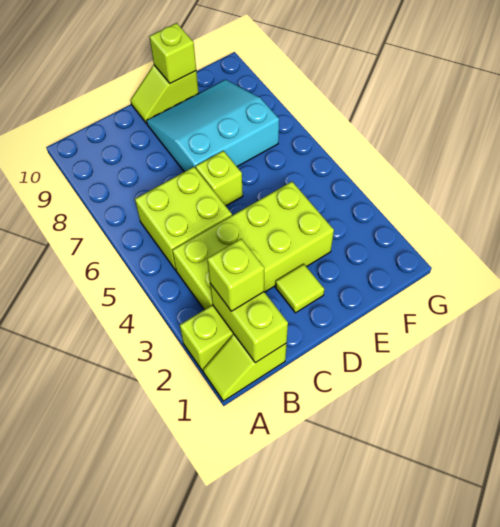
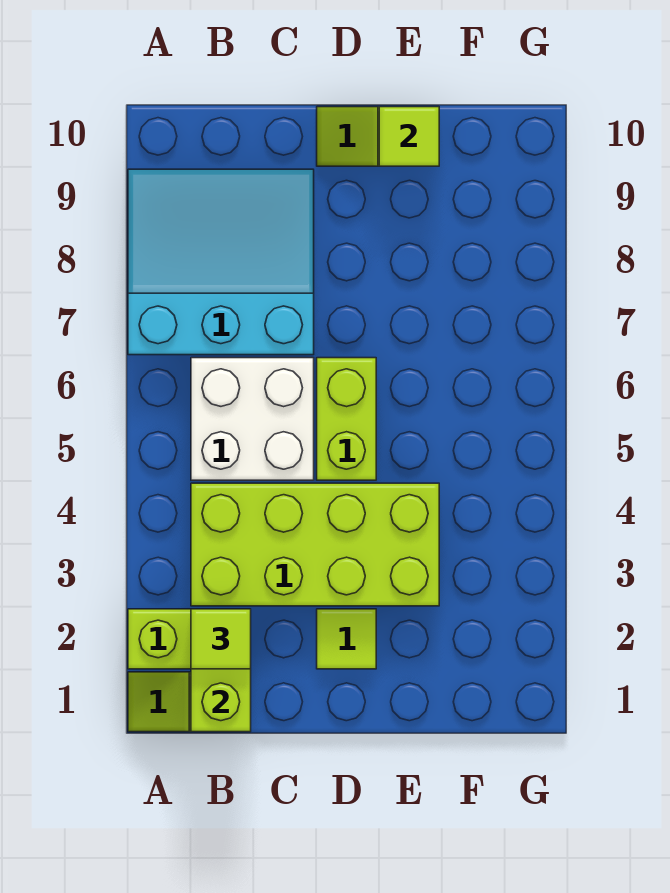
lime 1x1 brick [207,239,264,311] -> lime 1x1 tile [191,609,251,669]
lime 2x2 brick [135,167,232,270] -> white 2x2 brick [191,358,314,480]
lime 1x1 brick [196,151,243,206] -> lime 1x2 brick [317,358,376,480]
cyan 3x3 slope [147,80,279,172] -> cyan 3x3 slope moved to [128,169,314,355]
lime 1x1 brick [149,23,196,84] -> lime 1x1 tile [379,107,439,166]

